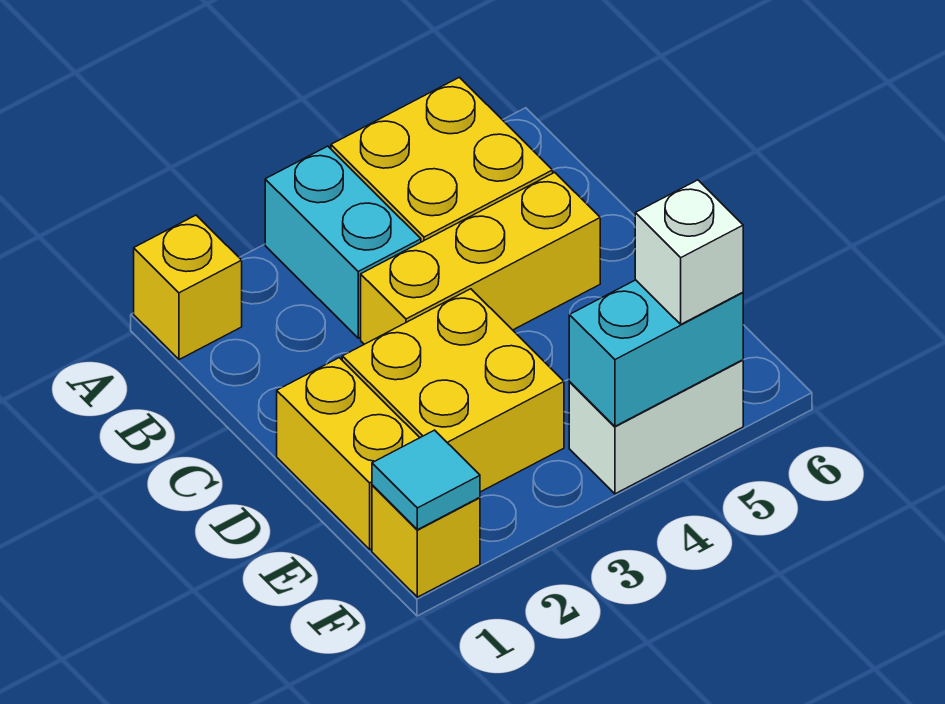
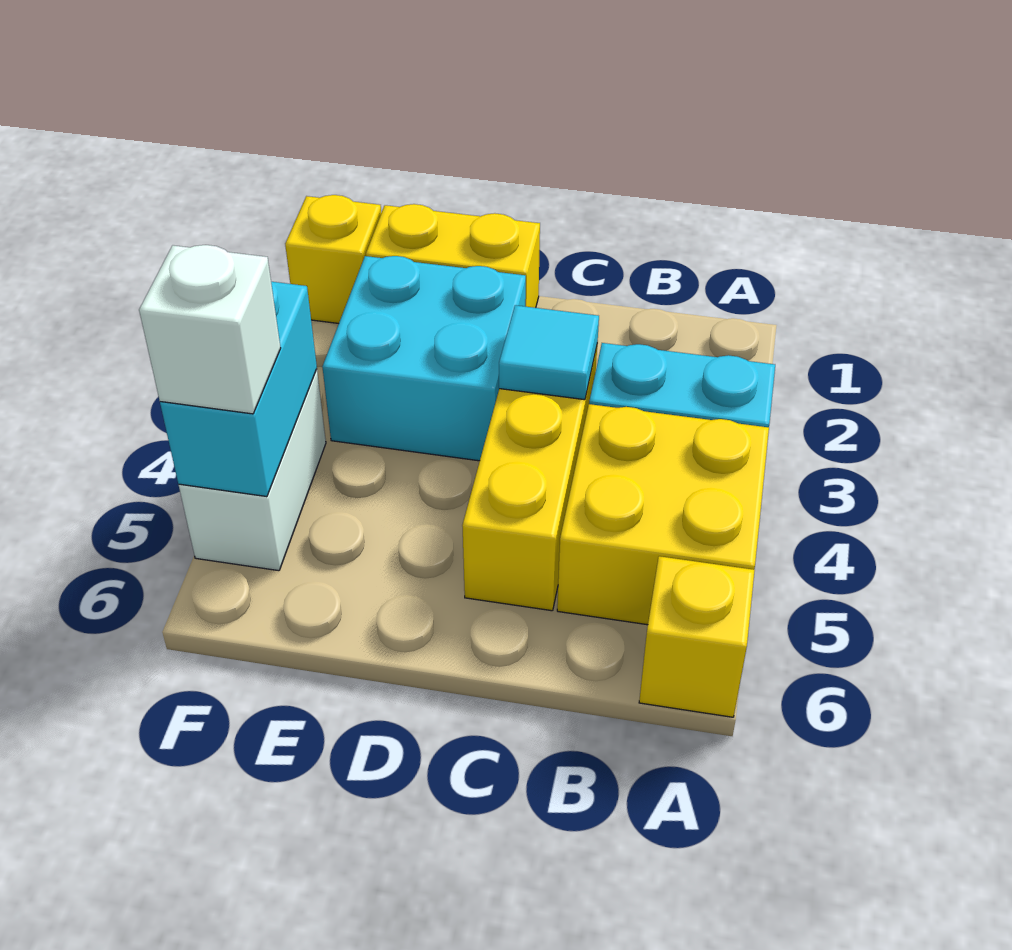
yellow 1x1 brick [134,215,242,360] -> yellow 1x1 brick moved to [639,556,755,717]
yellow 2x2 brick [342,289,564,492] -> cyan 2x2 brick [322,256,526,461]
cyan 1x1 tile [372,430,480,530] -> cyan 1x1 tile moved to [499,305,599,400]

